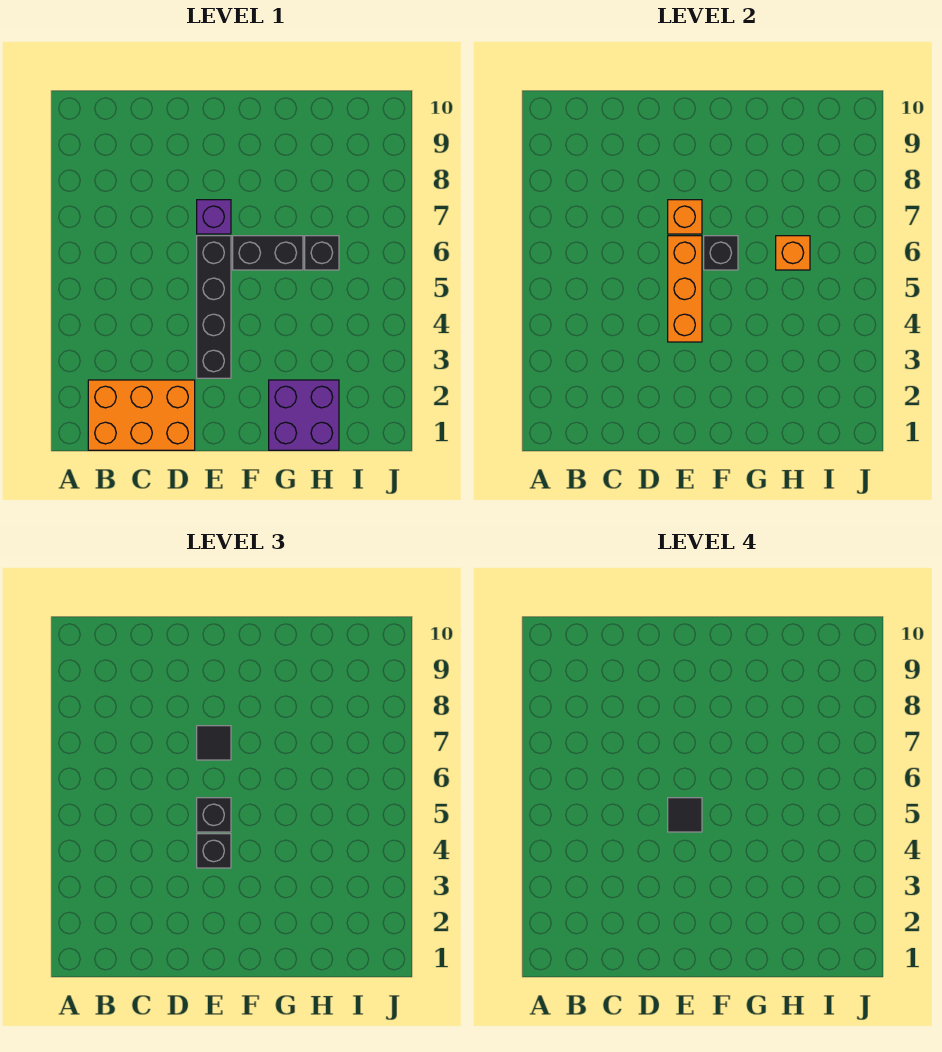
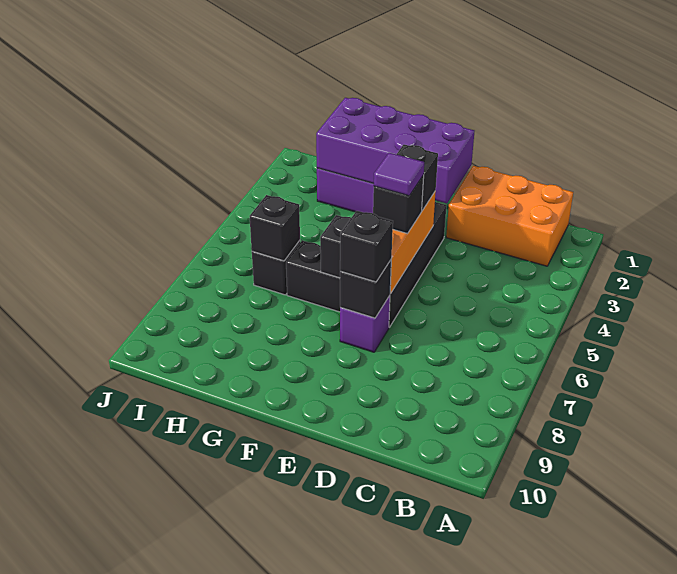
none -> purple 2x4 brick [316,98,474,204]
black 1x1 tile [668,798,702,832] -> purple 1x1 tile [373,153,424,196]
orange 1x1 brick [668,200,702,234] -> black 1x1 brick [340,260,391,318]
black 1x1 tile [197,726,231,760] -> black 1x1 brick [340,211,393,282]
orange 1x1 brick [776,236,810,270] -> black 1x1 brick [250,195,300,261]

